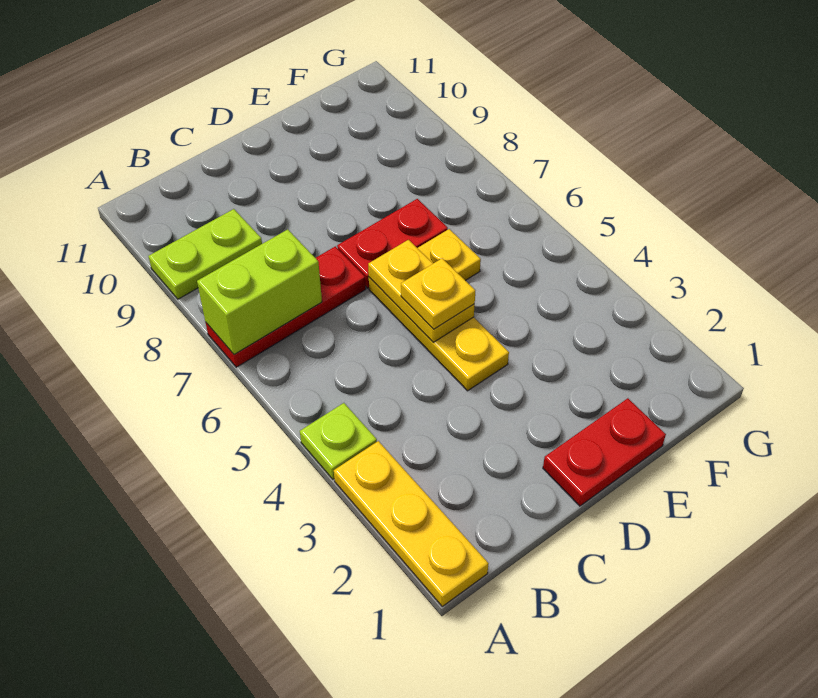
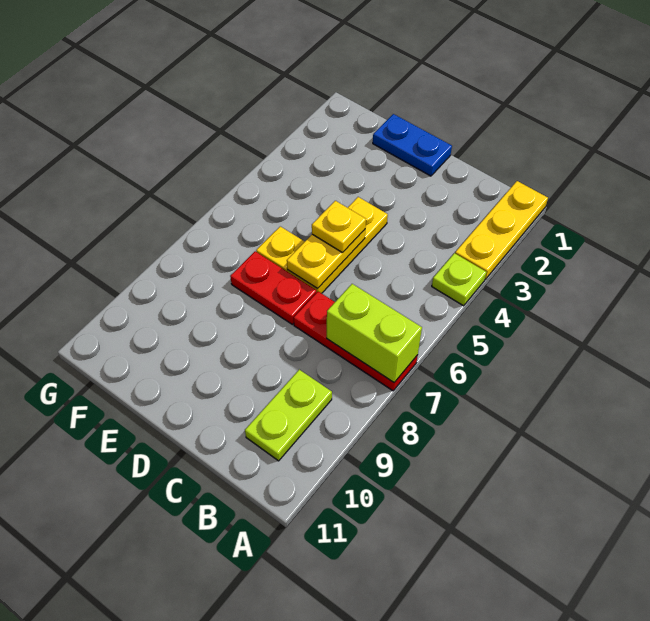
lime 1x2 plate [149,209,262,299] -> lime 1x2 plate turned to [245,370,332,461]
red 1x2 plate [543,398,666,506] -> blue 1x2 plate [373,114,452,176]

